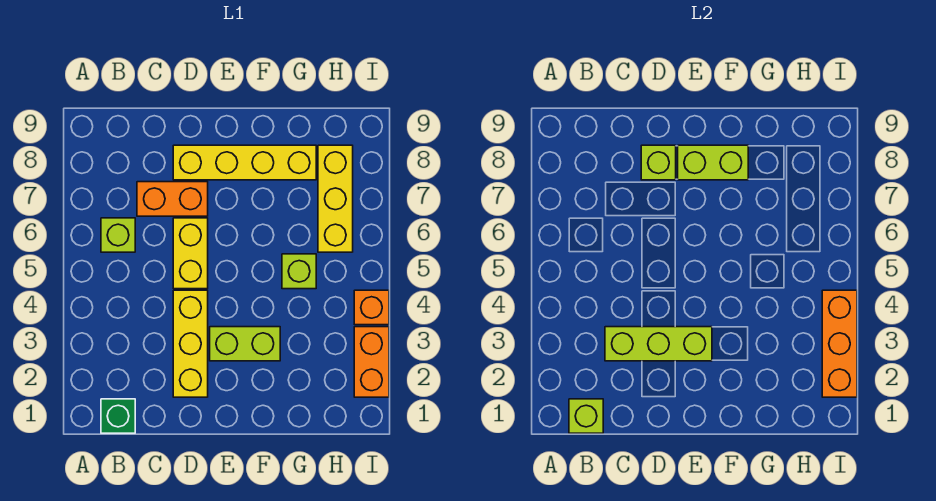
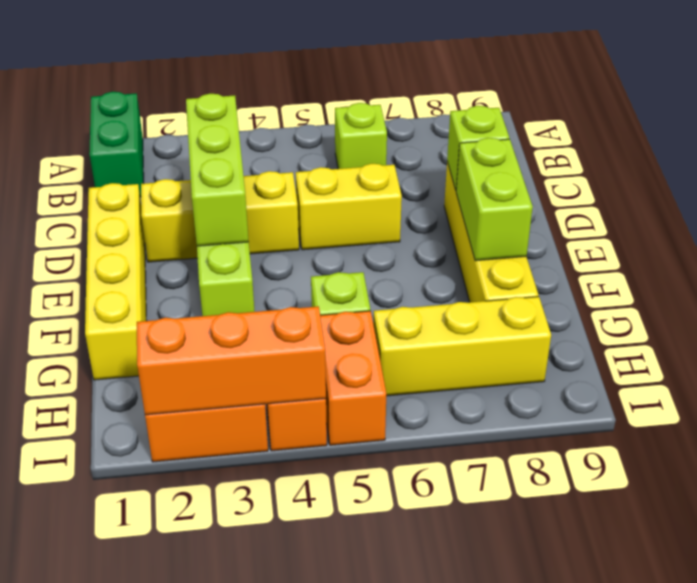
green 1x1 brick [101,399,135,433] -> green 1x2 brick [89,92,144,197]
lime 1x1 brick [569,399,603,433] -> none
orange 1x2 brick [137,182,208,216] -> orange 1x2 brick moved to [320,311,386,445]
none -> yellow 1x4 brick [85,183,147,380]

